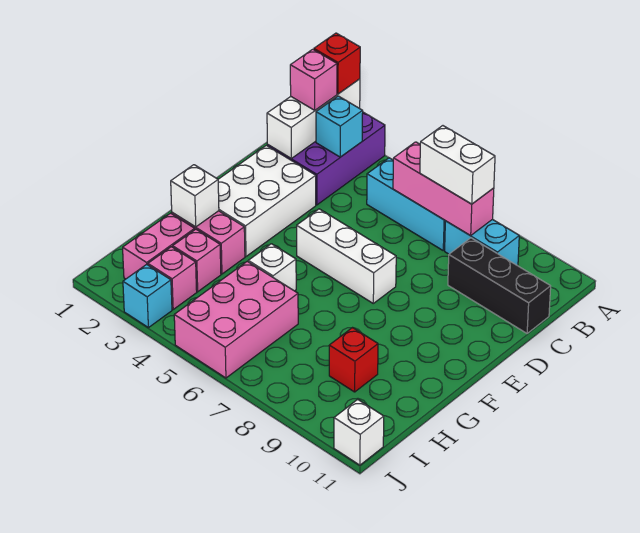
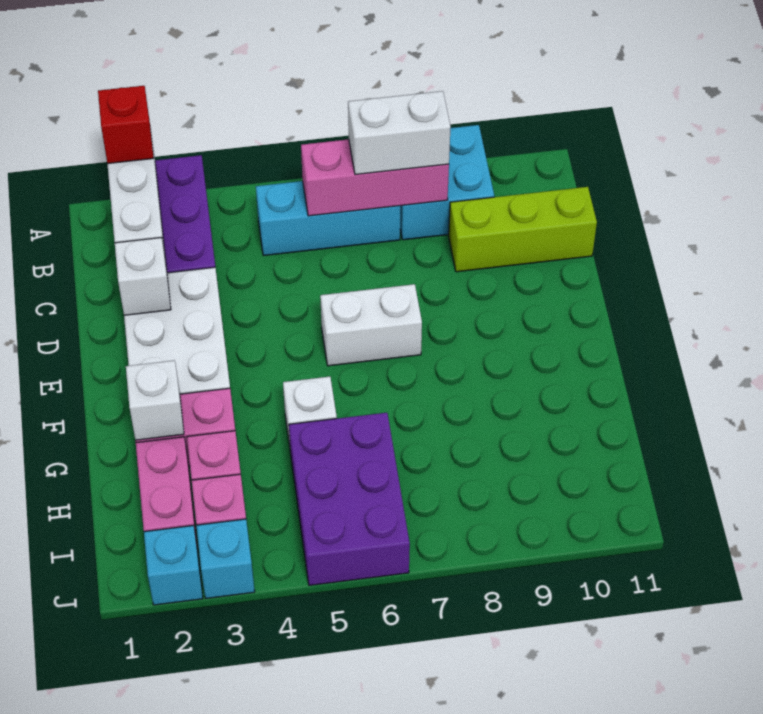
pink 1x1 brick [290,49,337,110] -> none
cyan 1x1 brick [316,96,363,157] -> cyan 1x1 brick moved to [144,526,203,605]
cyan 1x2 brick [445,219,519,266] -> cyan 2x2 brick [400,125,494,240]
black 1x3 brick [448,238,551,333] -> lime 1x3 brick [449,187,597,272]
white 1x3 brick [297,209,396,303] -> white 1x2 brick [320,284,422,366]
pink 2x3 brick [174,261,298,378] -> purple 2x3 brick [289,413,410,585]
red 1x1 brick [329,328,378,392] -> none
white 1x1 brick [334,399,384,465] -> white 1x1 brick moved to [115,238,171,315]

